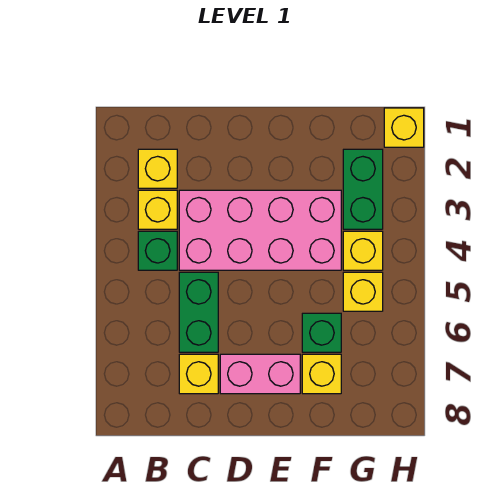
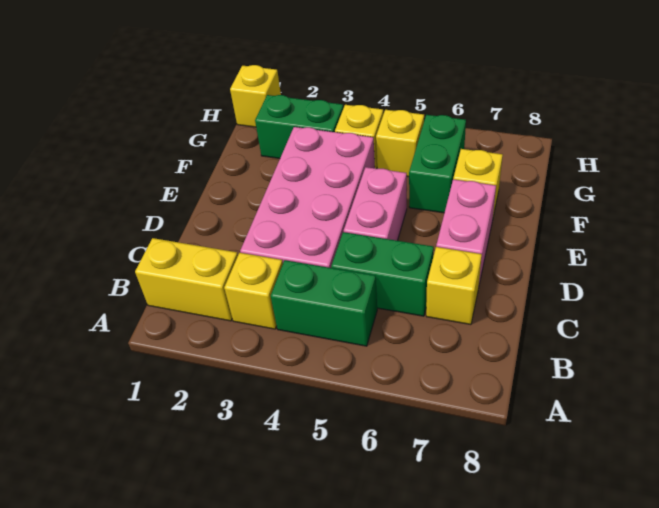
yellow 1x1 brick [138,149,177,188] -> yellow 1x2 brick [135,238,238,321]
green 1x1 brick [138,231,177,270] -> green 1x2 brick [271,260,377,346]
none -> pink 1x2 brick [344,167,407,241]
green 1x1 brick [302,313,341,352] -> green 1x2 brick [409,115,466,213]

